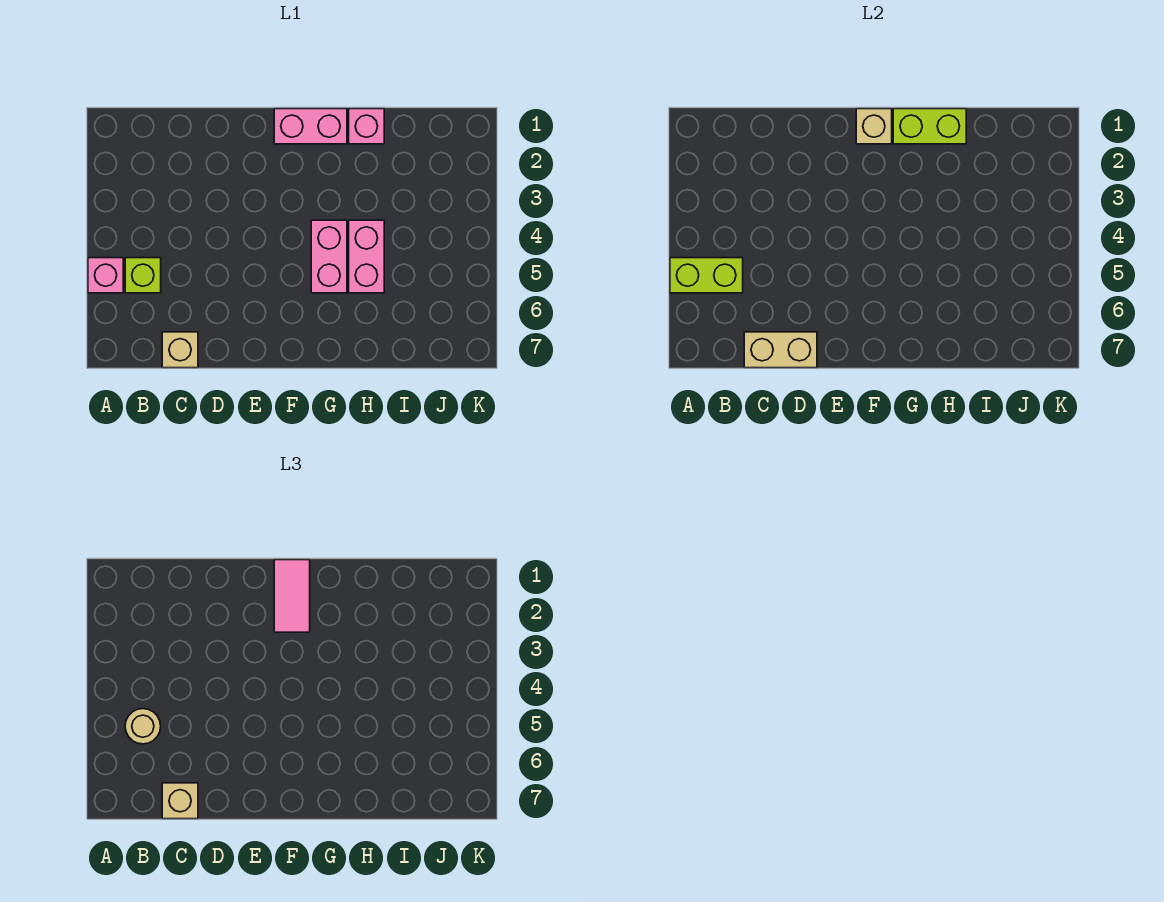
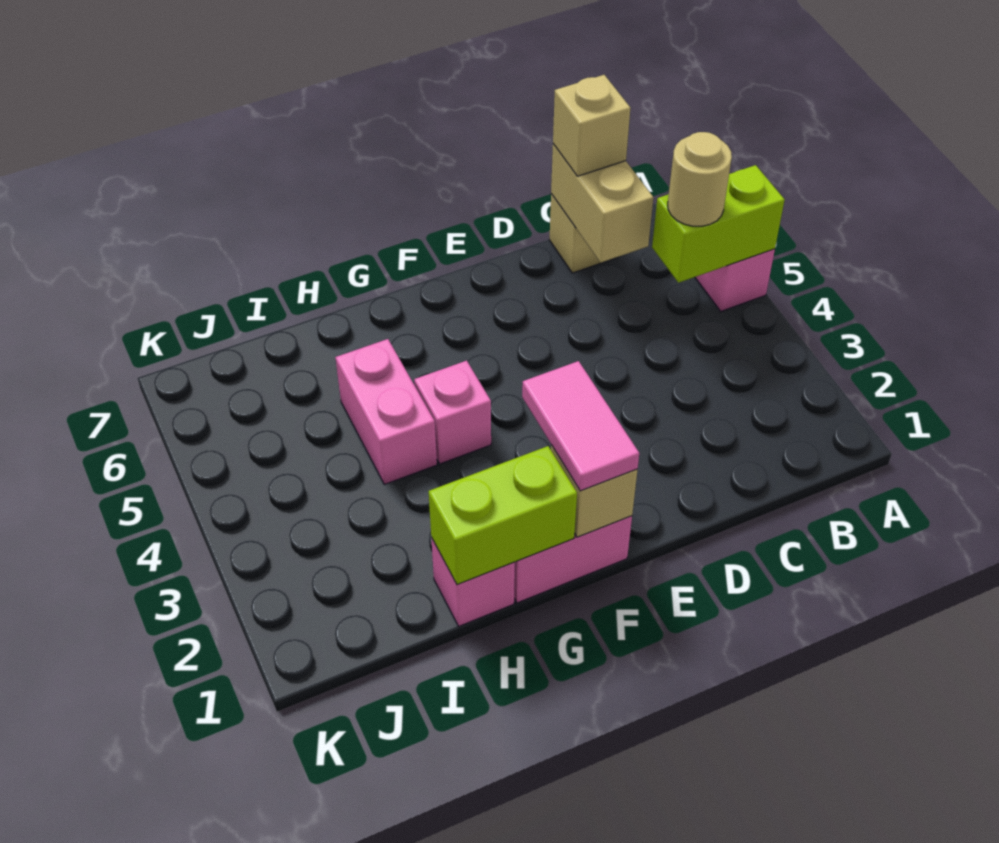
lime 1x1 brick [125,258,161,293] -> none
tan 1x2 brick [744,332,817,368] -> tan 1x2 brick turned to [551,144,653,263]
pink 1x2 brick [311,220,347,293] -> pink 1x1 brick [414,361,491,464]

